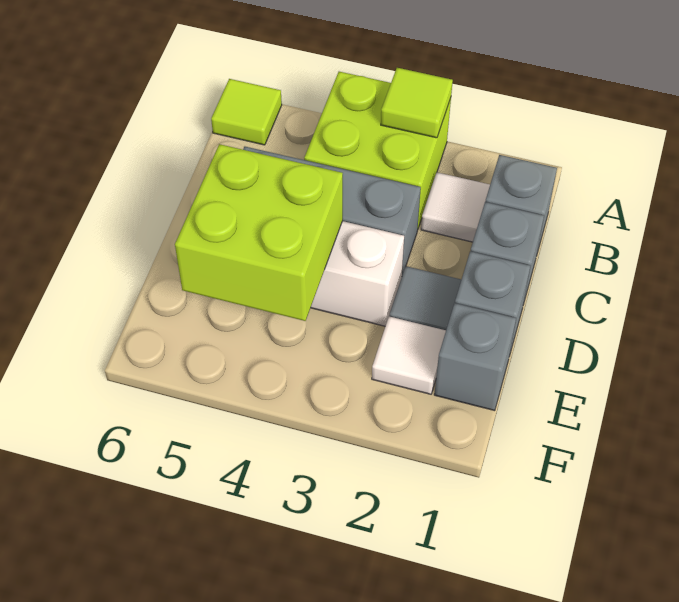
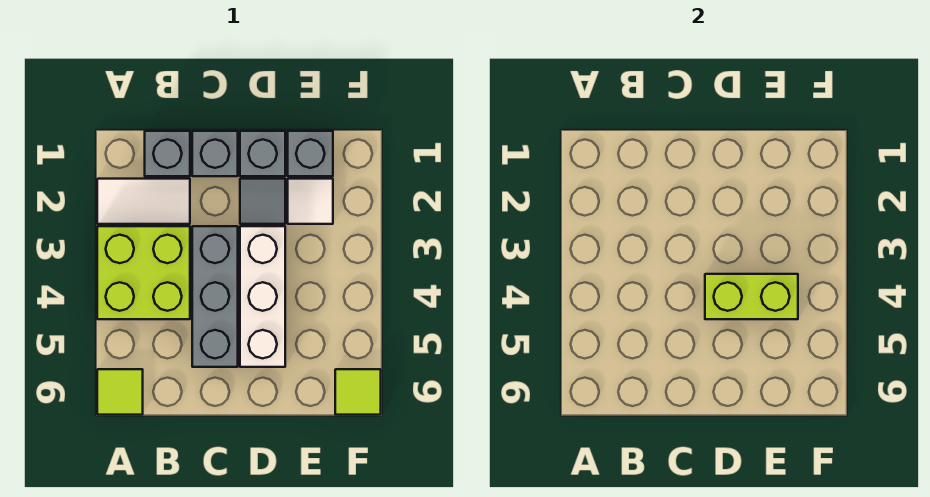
lime 1x1 tile [381,68,453,138] -> lime 1x1 tile moved to [335,369,381,415]
white 1x1 tile [421,172,490,242] -> white 1x2 tile [97,179,190,224]
lime 2x2 brick [175,144,343,321] -> lime 1x2 brick [705,274,798,319]

